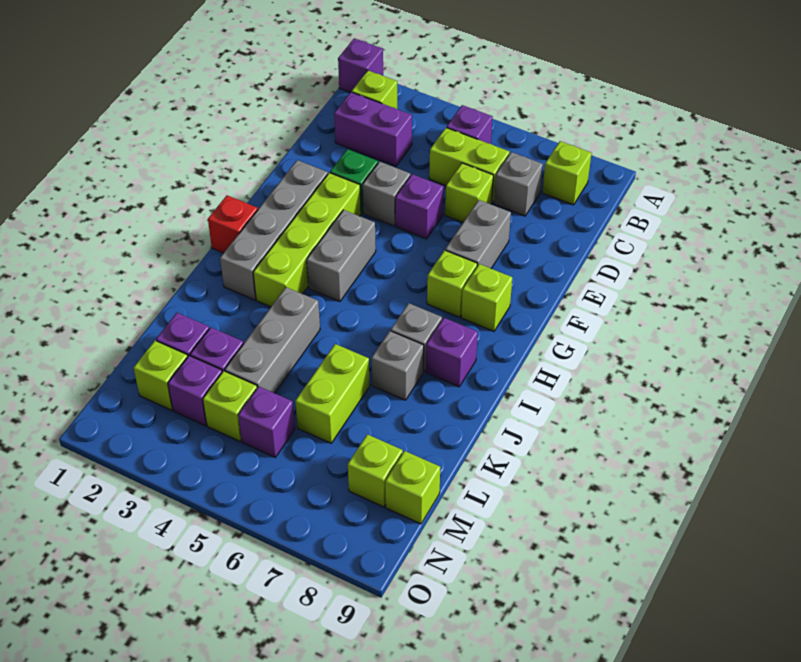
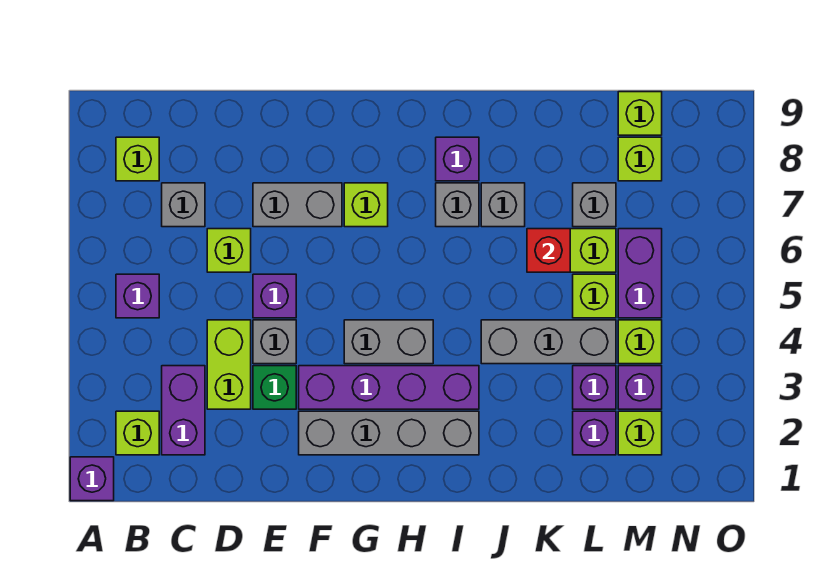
lime 1x2 brick [429,128,509,203] -> lime 1x2 brick moved to [207,320,251,409]
lime 1x4 brick [253,173,361,307] -> purple 1x4 brick [299,366,479,409]
lime 1x1 brick [461,264,512,331] -> lime 1x1 brick moved to [573,274,616,318]
red 1x1 brick [208,195,258,253] -> red 1x1 brick moved to [527,229,570,272]
none -> grey 1x1 brick [573,183,616,227]
purple 1x1 brick [238,386,295,457] -> purple 1x2 brick [618,229,662,318]

